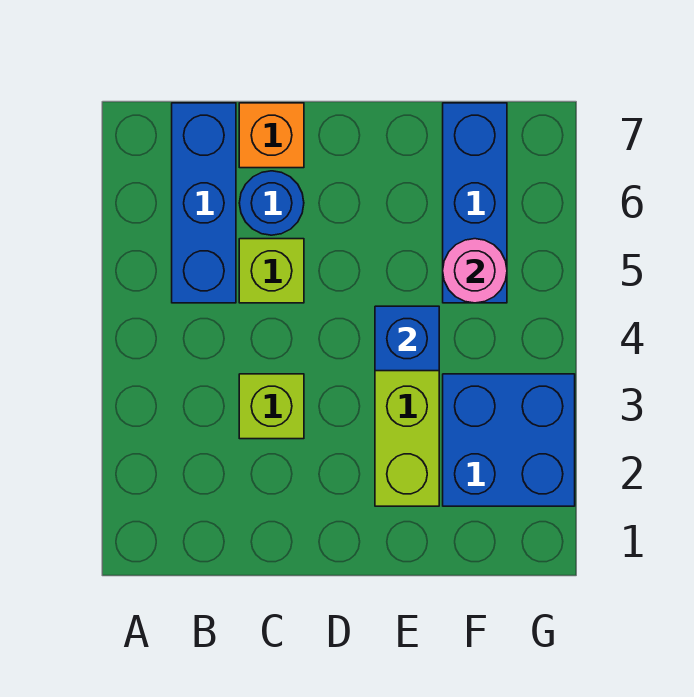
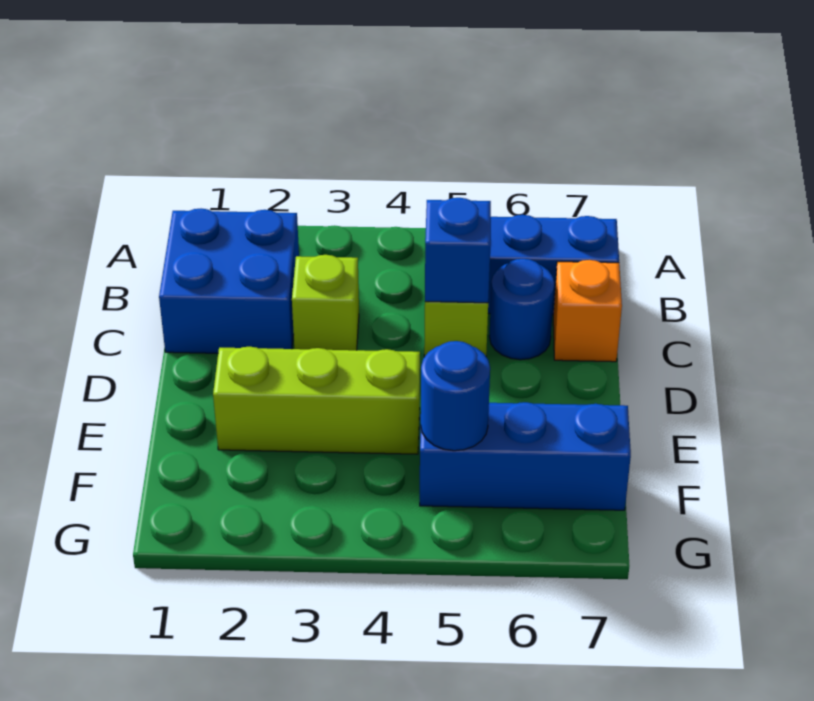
blue 1x1 brick [375,306,439,371] -> blue 1x1 brick moved to [425,198,491,303]
blue 2x2 brick [443,374,575,506] -> blue 2x2 brick moved to [159,209,299,353]
pink 1x1 round brick [443,239,507,303] -> blue 1x1 round brick [421,341,490,451]

